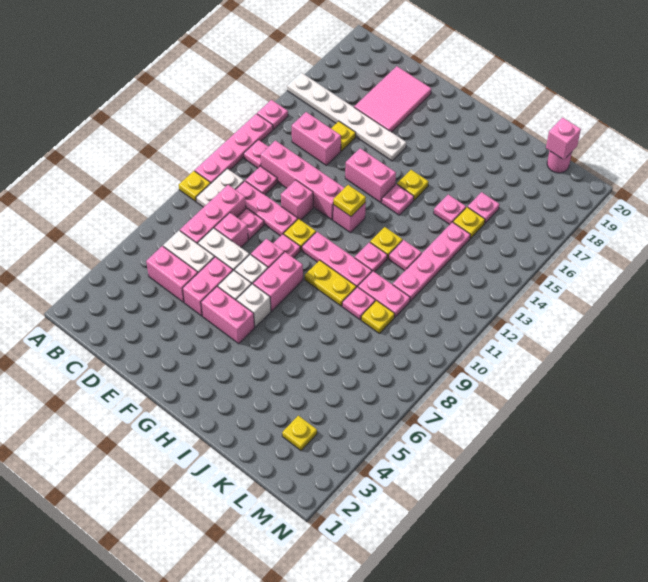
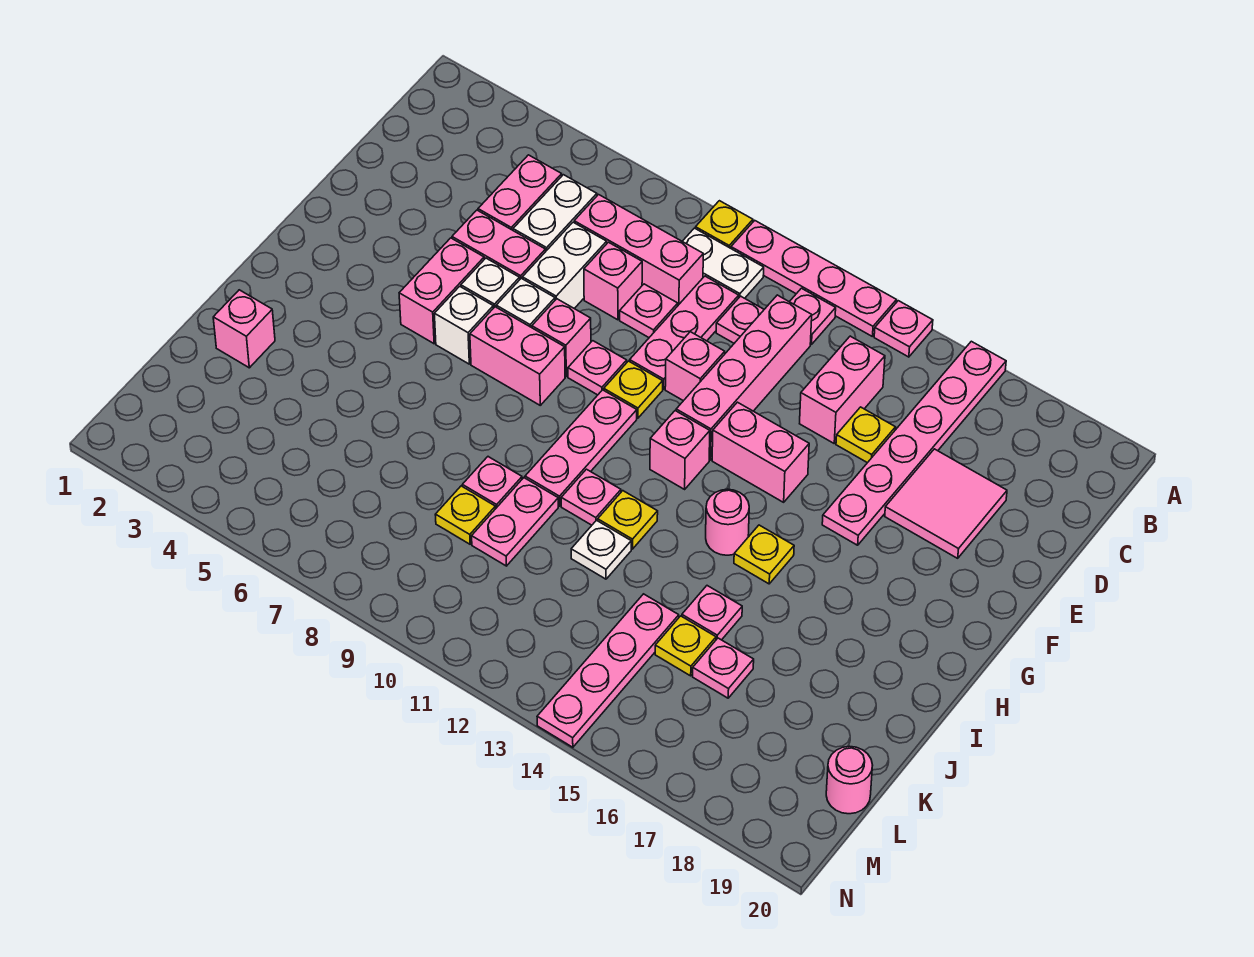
white 1x6 plate [287,73,406,161] -> pink 1x6 plate [822,341,1006,545]
pink 2x3 tile [354,66,431,132] -> pink 2x2 tile [885,449,1007,558]
pink 1x2 brick [345,148,396,203] -> pink 1x2 brick turned to [712,402,809,502]
yellow 1x1 plate [333,185,366,217] -> none
yellow 1x2 plate [305,260,356,306] -> none
pink 1x1 plate [382,184,414,215] -> pink 1x1 round brick [706,489,749,555]
pink 1x1 plate [389,240,421,271] -> white 1x1 plate [571,520,631,579]
pink 1x4 plate [393,222,470,301] -> pink 1x4 plate turned to [537,594,679,747]
yellow 1x1 plate [282,416,317,451] -> none
pink 1x1 brick [546,118,581,160] -> pink 1x1 brick moved to [213,290,275,368]

